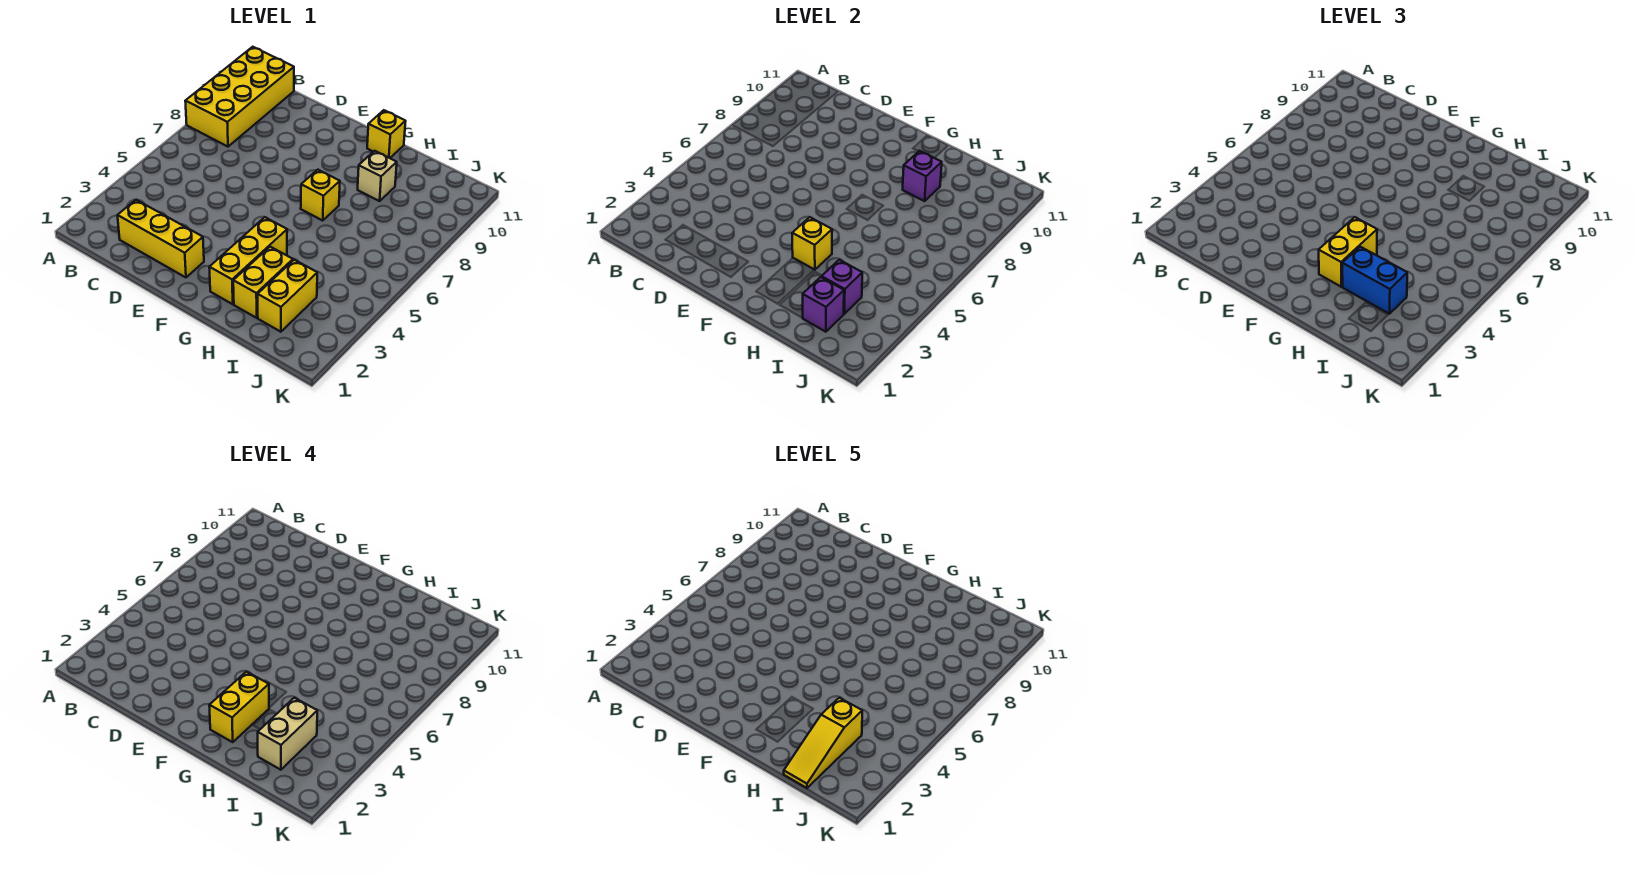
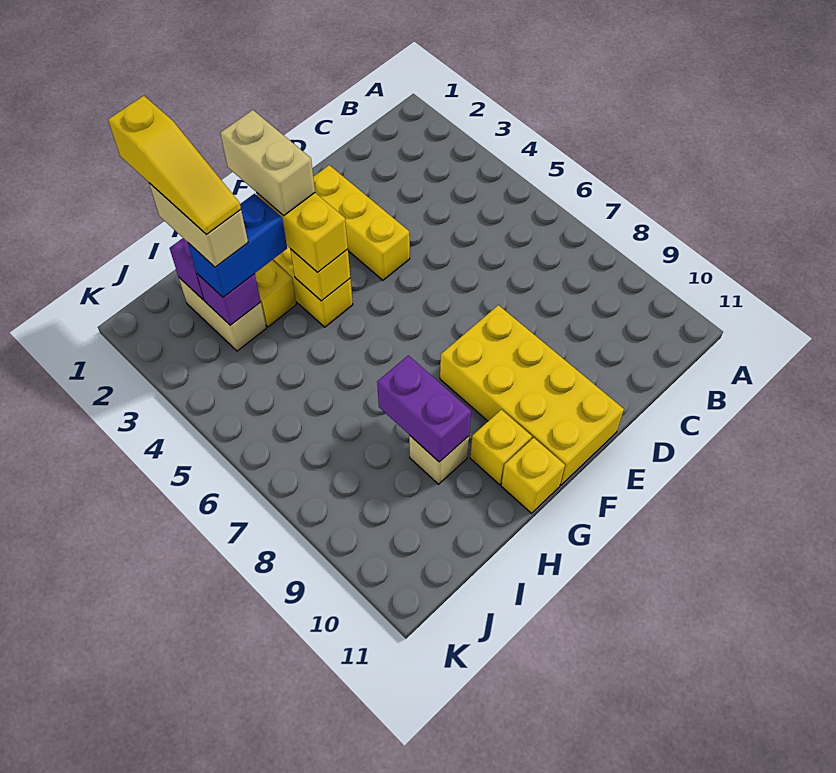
yellow 2x4 brick [185,47,294,147] -> yellow 2x4 brick moved to [440,305,624,485]
yellow 1x3 brick [117,200,204,277] -> yellow 1x3 brick turned to [313,165,410,280]
yellow 1x2 brick [209,672,269,742] -> tan 1x2 brick [220,110,315,216]
yellow 1x1 brick [301,170,340,220] -> yellow 1x1 brick moved to [470,410,532,485]
purple 1x1 brick [903,151,942,201] -> purple 1x2 brick [377,355,471,462]
yellow 1x3 slope [784,698,862,788] -> yellow 1x3 slope turned to [108,96,241,235]
yellow 1x2 brick [258,260,317,332] -> tan 1x2 brick [179,278,266,351]

